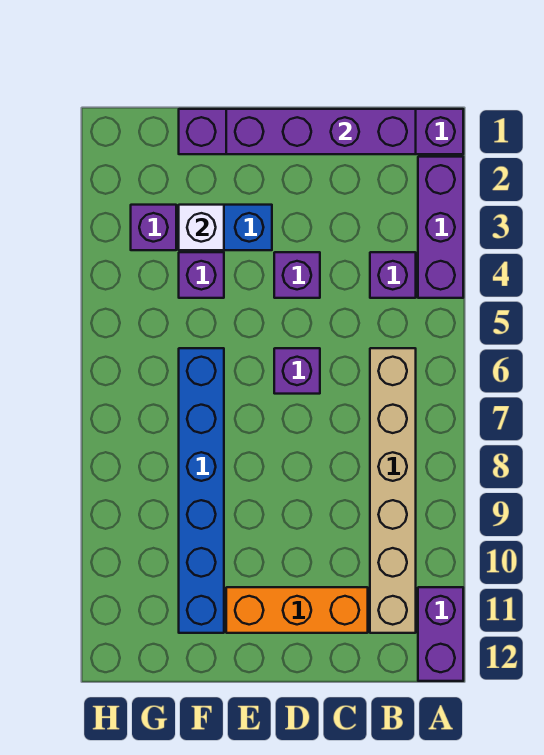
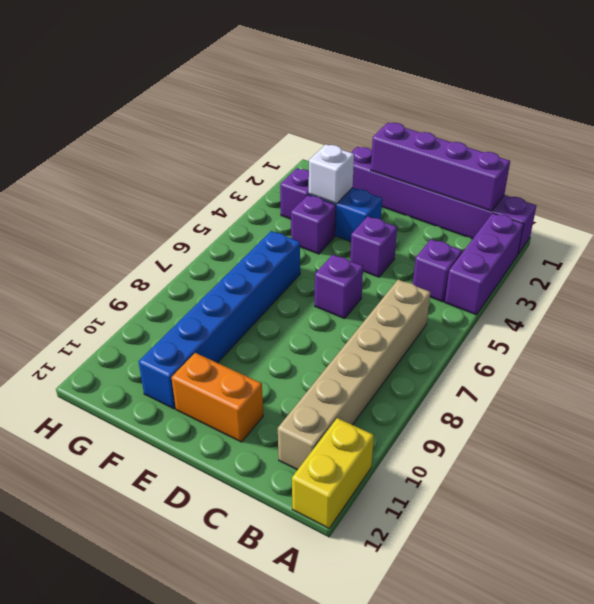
purple 1x2 brick [418,587,463,681] -> yellow 1x2 brick [292,418,374,528]
orange 1x3 brick [226,587,368,633] -> orange 1x2 brick [171,353,263,442]

